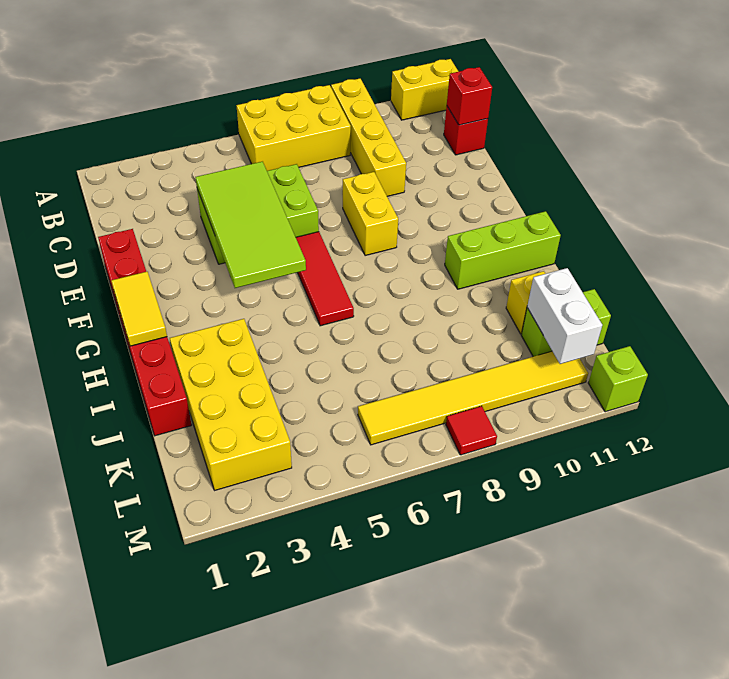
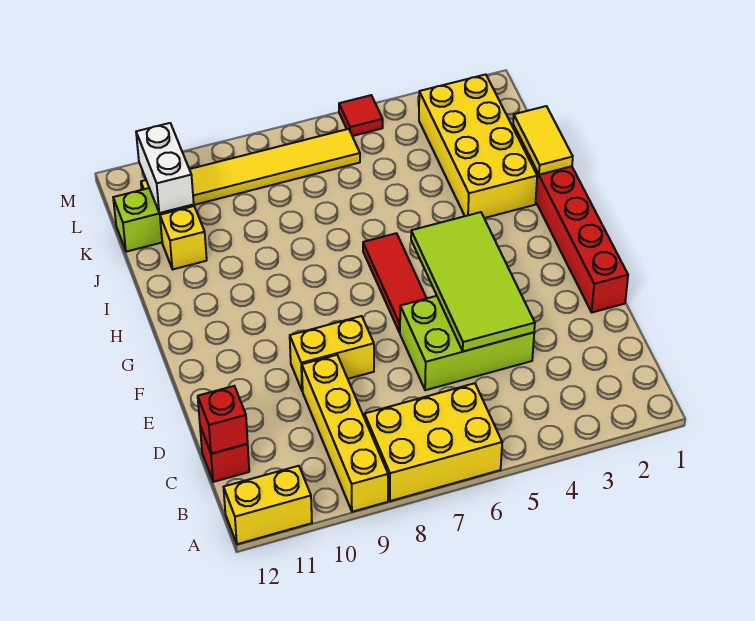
yellow 1x2 brick [343,172,398,256] -> yellow 1x2 brick turned to [290,316,374,391]
yellow 1x2 tile [111,272,167,346] -> yellow 1x2 tile moved to [513,106,573,175]
lime 1x3 brick [445,211,561,289] -> none
red 1x1 tile [446,406,497,455] -> red 1x1 tile moved to [339,95,383,136]
lime 1x1 brick [588,346,648,412] -> none

